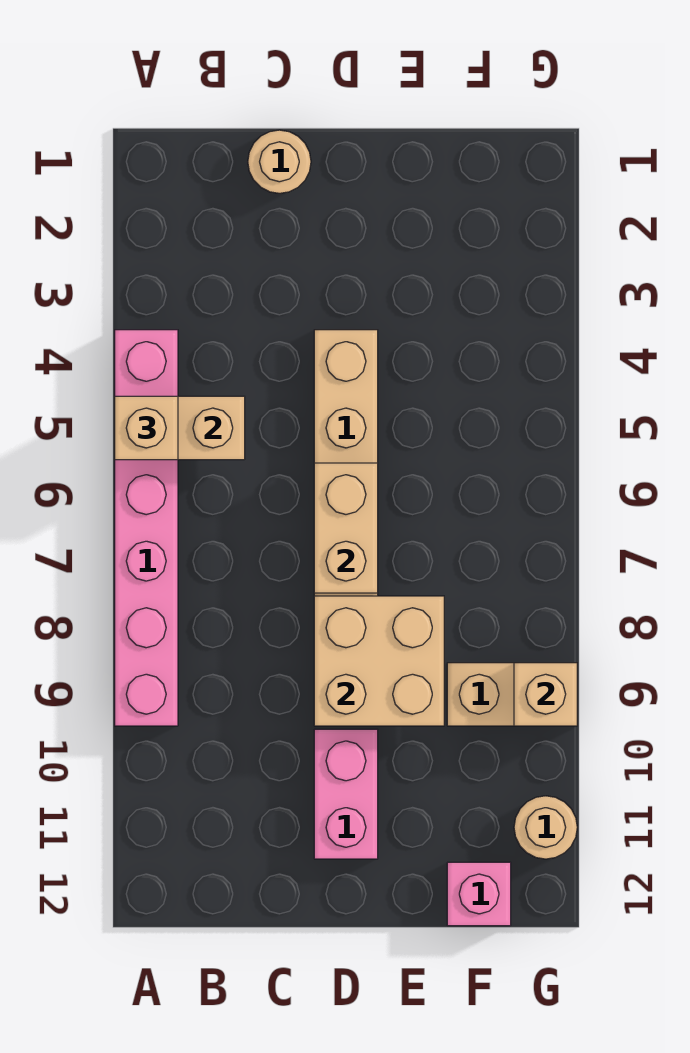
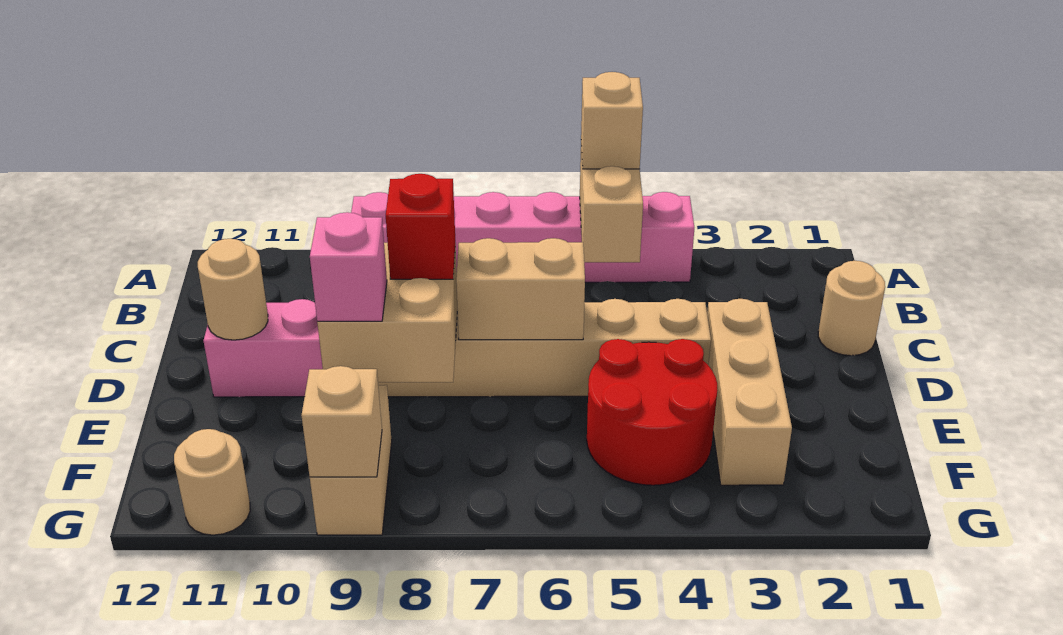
none -> tan 1x3 brick [707,299,792,485]
none -> red 1x1 brick [386,174,455,279]
none -> tan 1x1 round brick [198,239,268,340]
none -> red 2x2 round brick [587,339,717,485]
pink 1x1 brick [447,862,511,926] -> pink 1x1 brick moved to [310,212,387,321]

